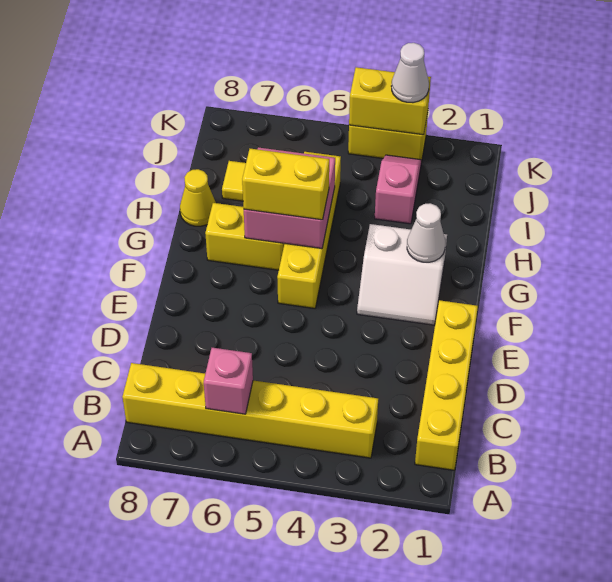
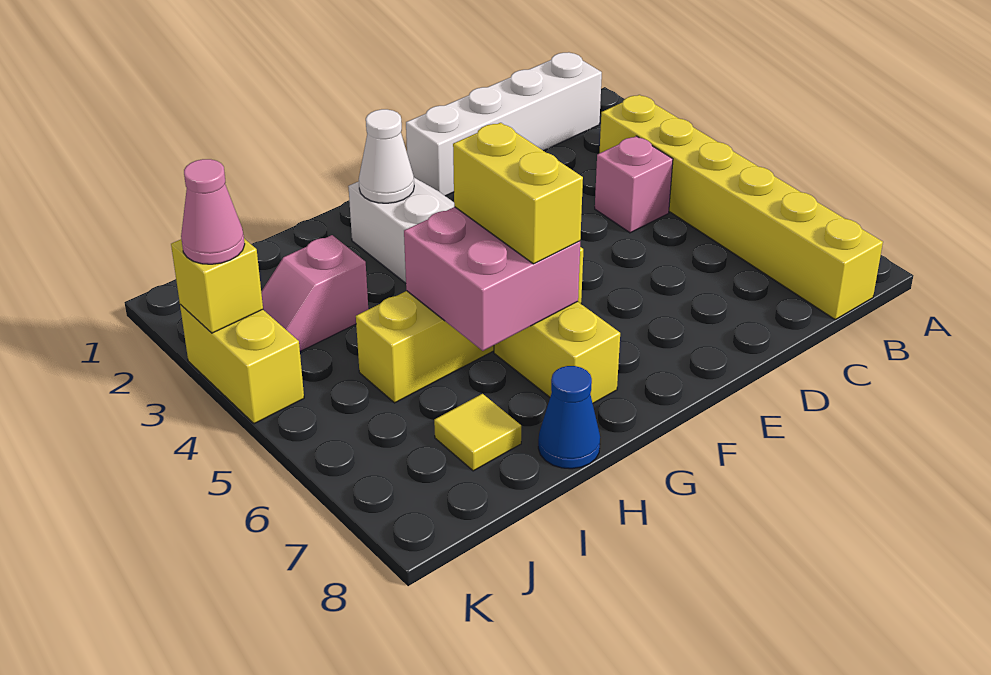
yellow 1x4 brick [415,300,478,470] -> white 1x4 brick [406,53,602,196]
pink 1x1 brick [204,348,253,414] -> pink 1x1 brick moved to [595,136,673,233]
yellow 1x1 cone [180,169,216,226] -> blue 1x1 cone [538,366,600,469]
yellow 1x2 brick [349,67,431,135] -> yellow 1x1 brick [171,239,263,333]
white 1x1 cone [391,43,429,103] -> pink 1x1 cone [181,159,245,264]

